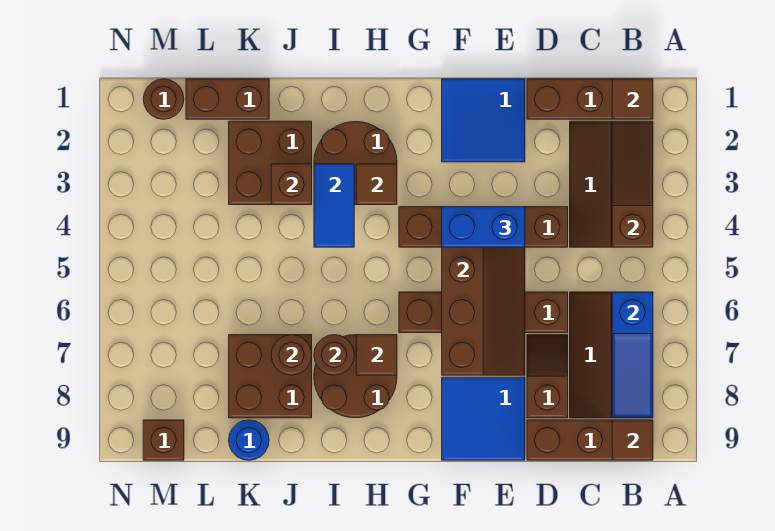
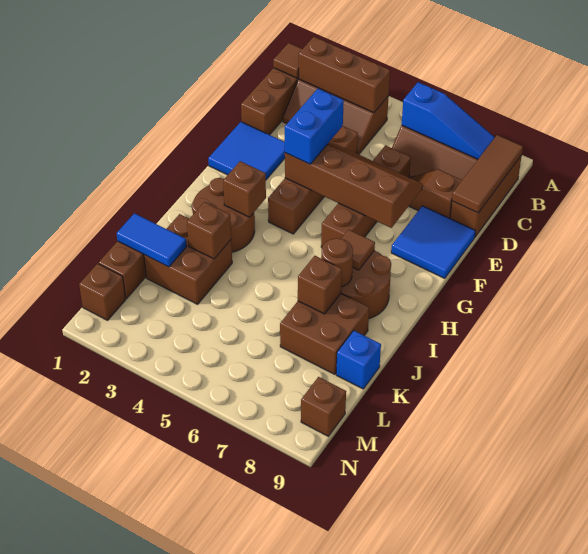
brown 1x3 slope [612,121,653,247] -> brown 1x3 brick [299,37,390,113]
brown 1x1 tile [612,420,653,460] -> brown 1x3 tile [452,135,523,213]
brown 1x1 tile [356,164,397,205] -> brown 1x1 brick [223,161,266,217]
blue 1x2 tile [314,164,354,247] -> blue 1x2 tile moved to [117,213,187,267]
brown 1x1 round brick [271,335,312,375] -> brown 1x1 brick [298,256,342,314]
blue 1x1 round brick [229,420,269,460] -> blue 1x1 brick [336,331,381,389]
brown 1x1 round brick [143,79,184,119] -> brown 1x1 brick [79,264,126,320]

